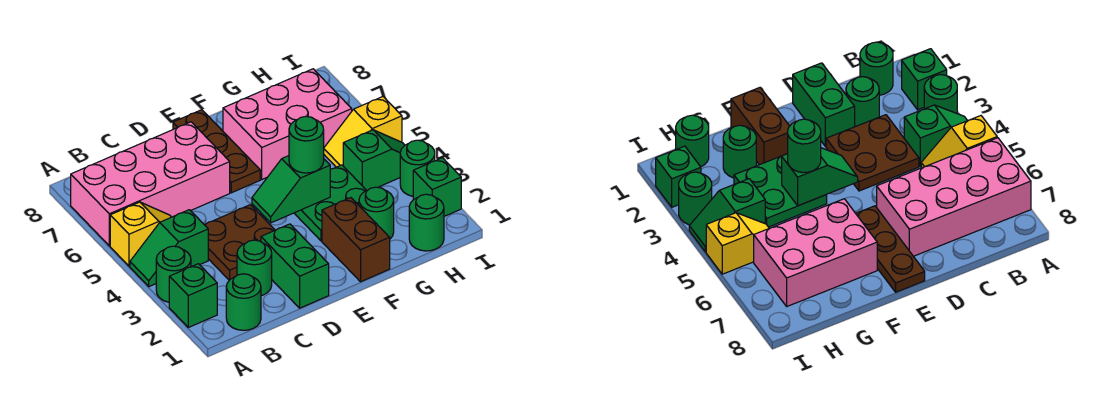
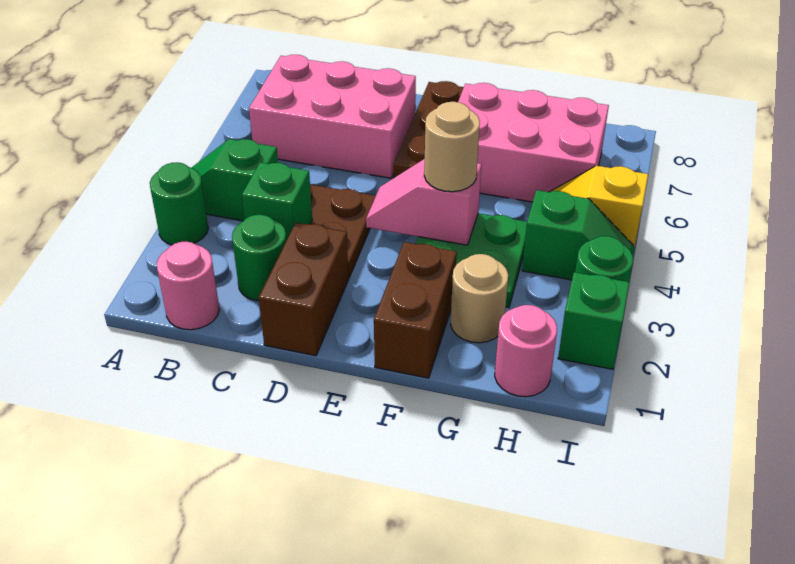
green 1x1 brick [169,264,217,327] -> green 1x1 brick moved to [242,162,312,240]
yellow 1x2 slope [110,202,171,266] -> none
pink 2x4 brick [71,122,230,246] -> pink 2x3 brick [249,55,416,178]
green 1x1 round brick [226,274,261,330] -> pink 1x1 round brick [157,242,219,330]
green 1x2 brick [261,224,329,308] -> brown 1x2 brick [259,223,349,356]
green 1x2 slope [252,156,330,223] -> pink 1x2 slope [366,159,481,245]
green 1x1 round brick [289,116,324,173] -> tan 1x1 round brick [424,102,480,192]
green 1x1 round brick [359,187,394,239] -> tan 1x1 round brick [451,254,508,343]
green 1x1 round brick [409,194,444,251] -> pink 1x1 round brick [495,305,557,397]

